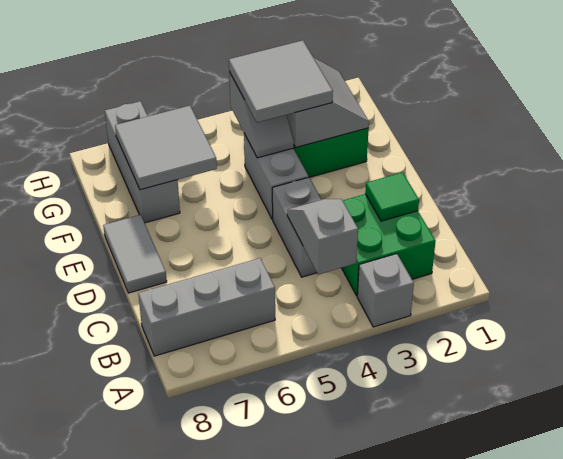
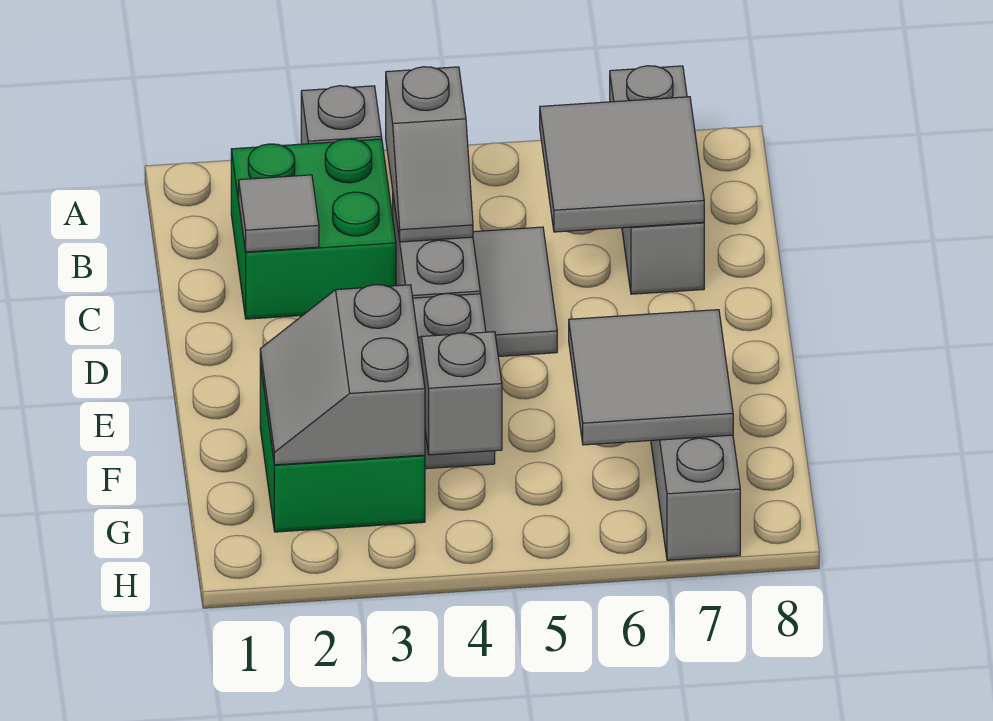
grey 1x3 brick [138,258,275,356] -> grey 1x3 brick turned to [610,66,704,294]
green 1x1 tile [365,172,419,221] -> grey 1x1 tile [239,175,319,252]
grey 1x2 tile [103,215,167,293] -> grey 1x2 tile moved to [473,227,557,357]
grey 2x2 tile [229,40,333,122] -> grey 2x2 tile moved to [540,97,704,232]

